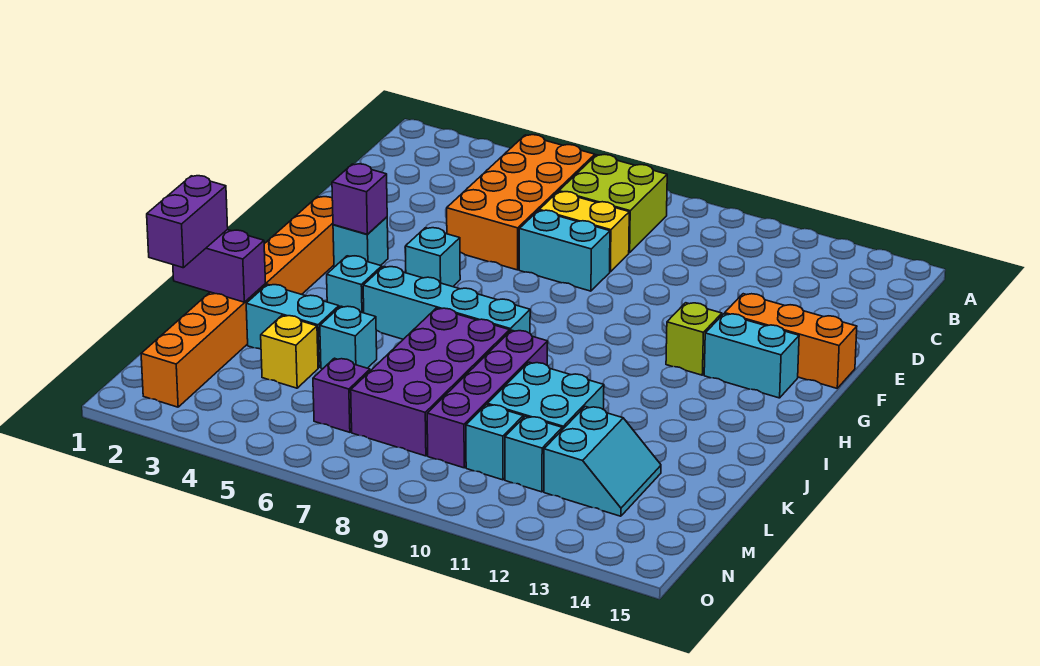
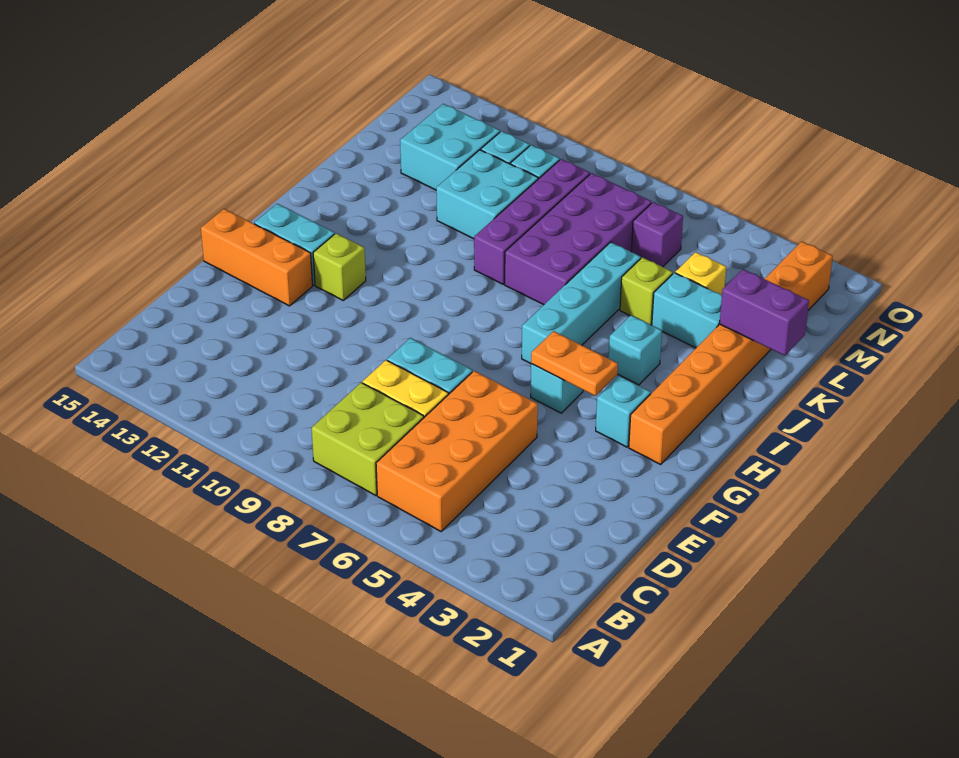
purple 1x1 brick [332,164,387,234] -> none
none -> orange 1x2 plate [531,331,618,396]
cyan 1x4 brick [363,267,530,339] -> cyan 1x4 brick turned to [522,242,641,364]
purple 1x2 brick [147,176,228,268] -> none
cyan 1x1 brick [320,306,377,369] -> lime 1x1 brick [620,257,673,325]
cyan 2x2 slope [544,407,661,516] -> cyan 2x2 brick [400,104,500,190]

